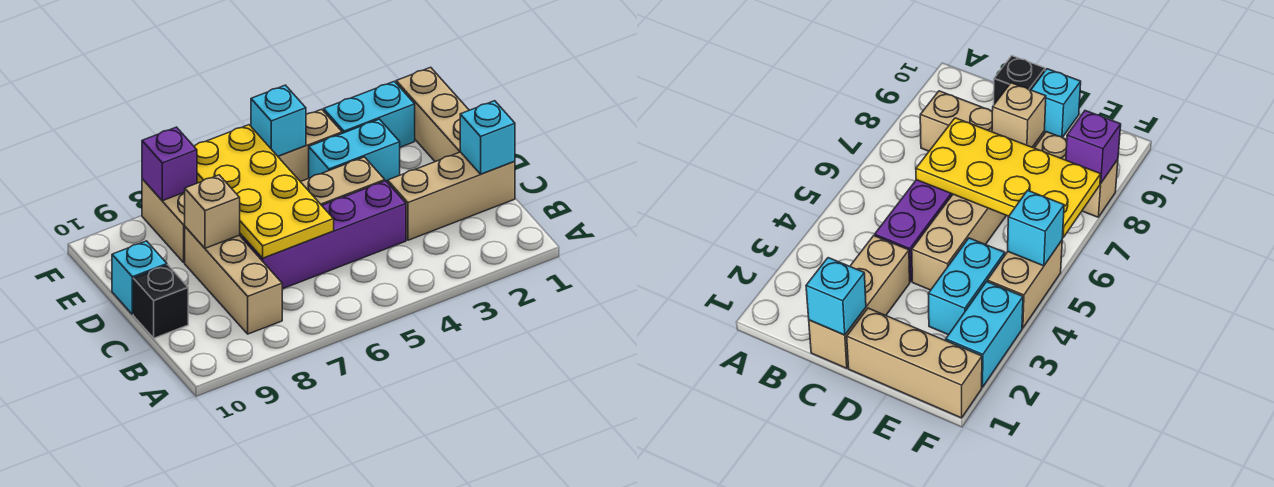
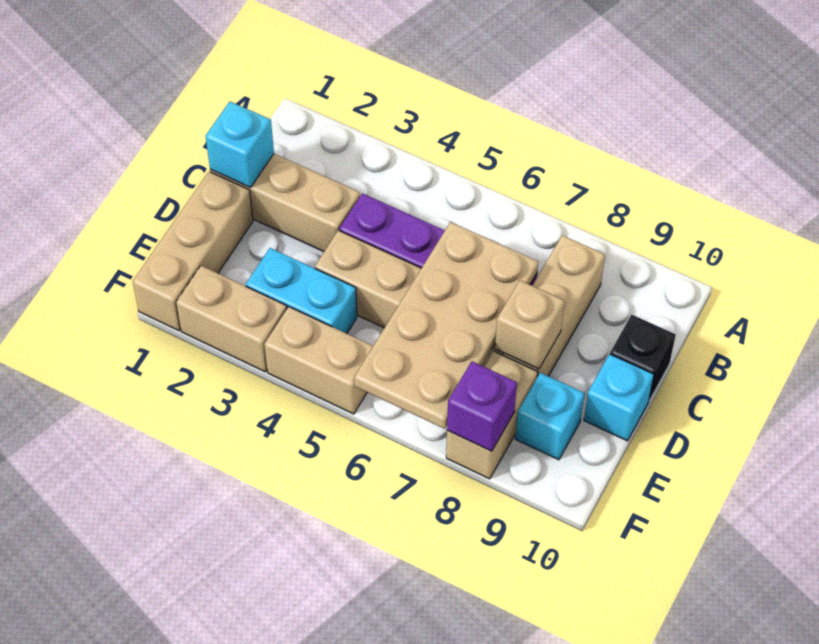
yellow 2x4 plate [194,125,334,258] -> tan 2x4 plate [354,222,539,429]
cyan 1x2 brick [324,81,415,147] -> tan 1x2 brick [176,266,287,372]
cyan 1x1 brick [251,85,306,156] -> cyan 1x1 brick moved to [515,373,585,460]

